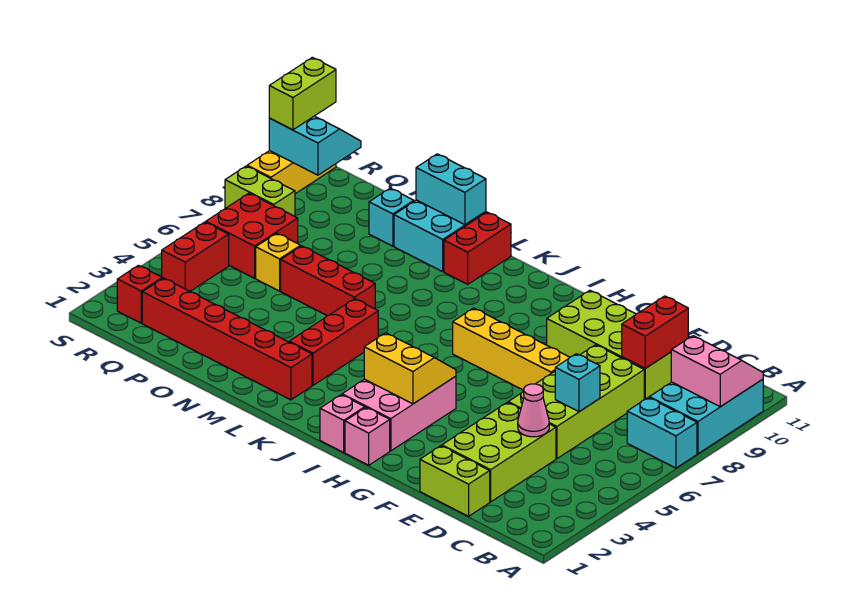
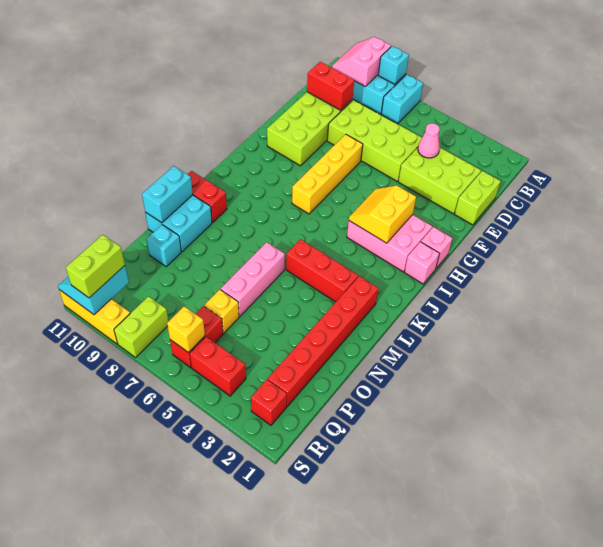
cyan 1x1 brick [555,354,600,412] -> cyan 1x1 brick moved to [378,46,409,84]
red 1x3 brick [281,246,375,316] -> pink 1x3 brick [221,242,285,317]
red 2x2 brick [206,193,298,278] -> red 1x2 brick [170,306,223,368]
none -> yellow 1x1 brick [167,307,205,353]
lime 1x2 brick [269,57,336,130] -> lime 1x2 brick turned to [66,235,125,298]

